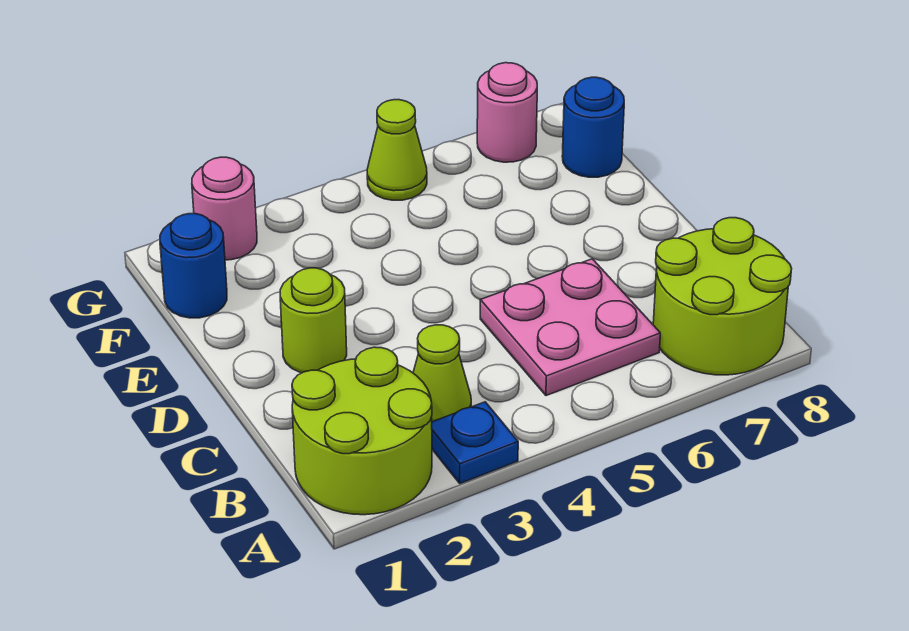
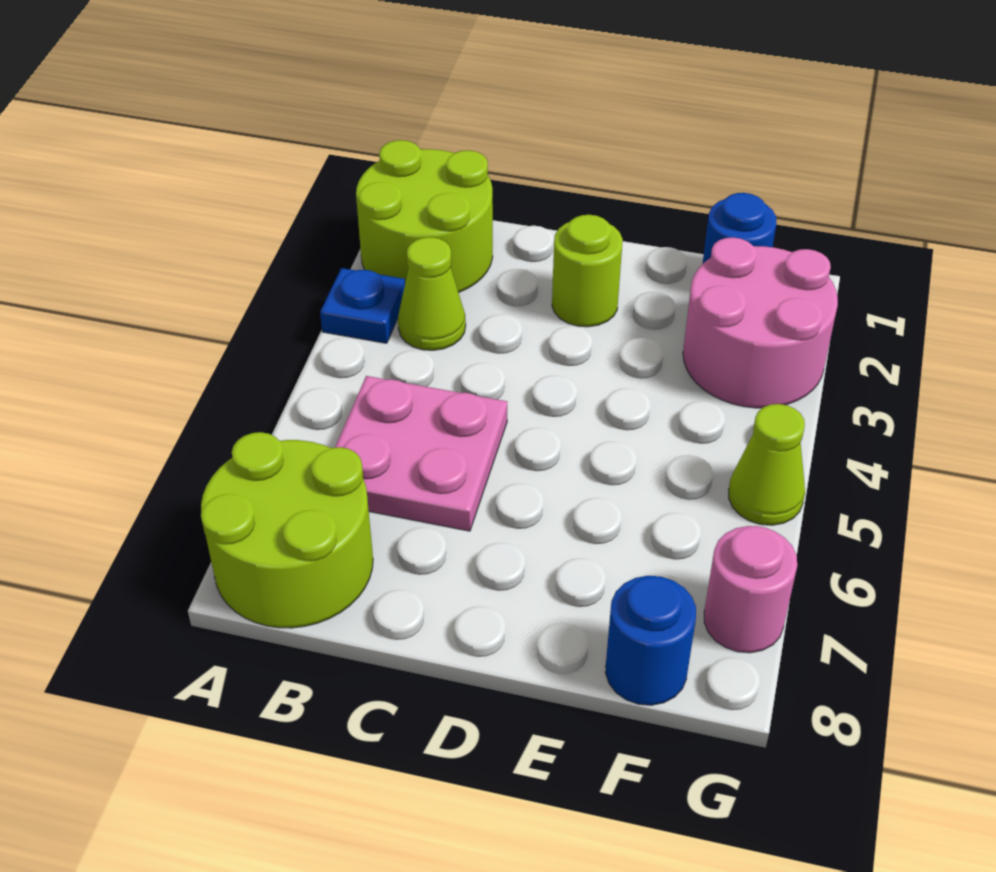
pink 1x1 round brick [192,157,257,260] -> pink 2x2 round brick [683,237,838,408]

